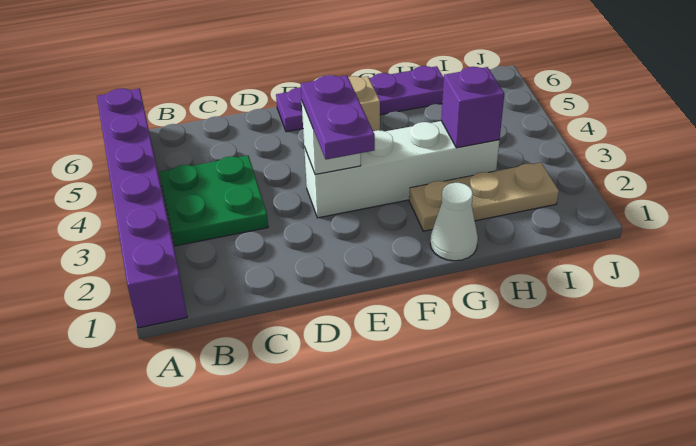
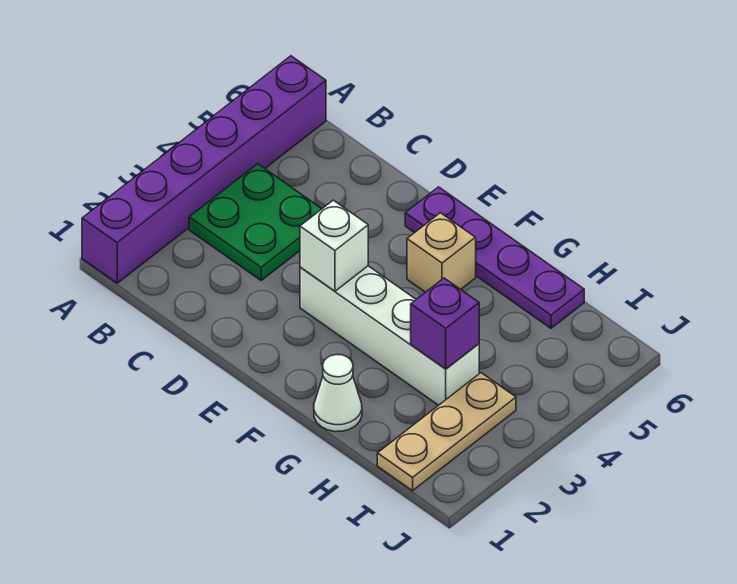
purple 1x2 plate [301,75,375,159] -> none
tan 1x3 plate [409,162,559,231] -> tan 1x3 plate turned to [377,373,516,491]

